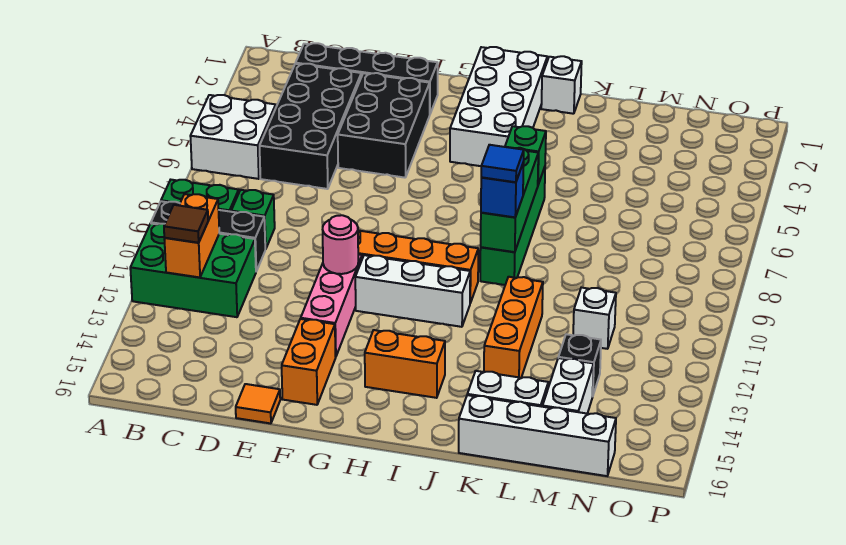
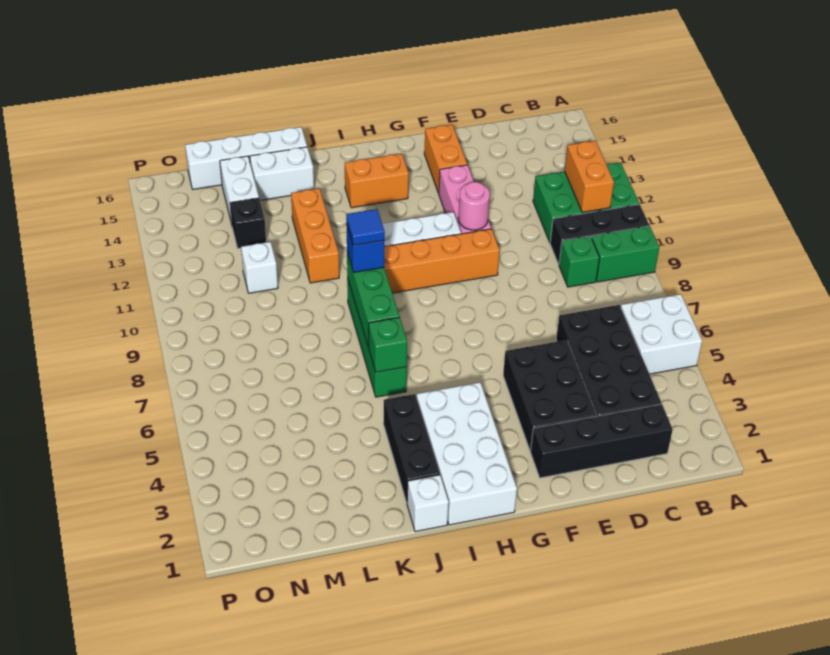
brown 1x1 tile [164,205,208,243] -> none
orange 1x1 tile [236,384,280,423] -> none
none -> black 1x3 brick [383,394,440,503]

